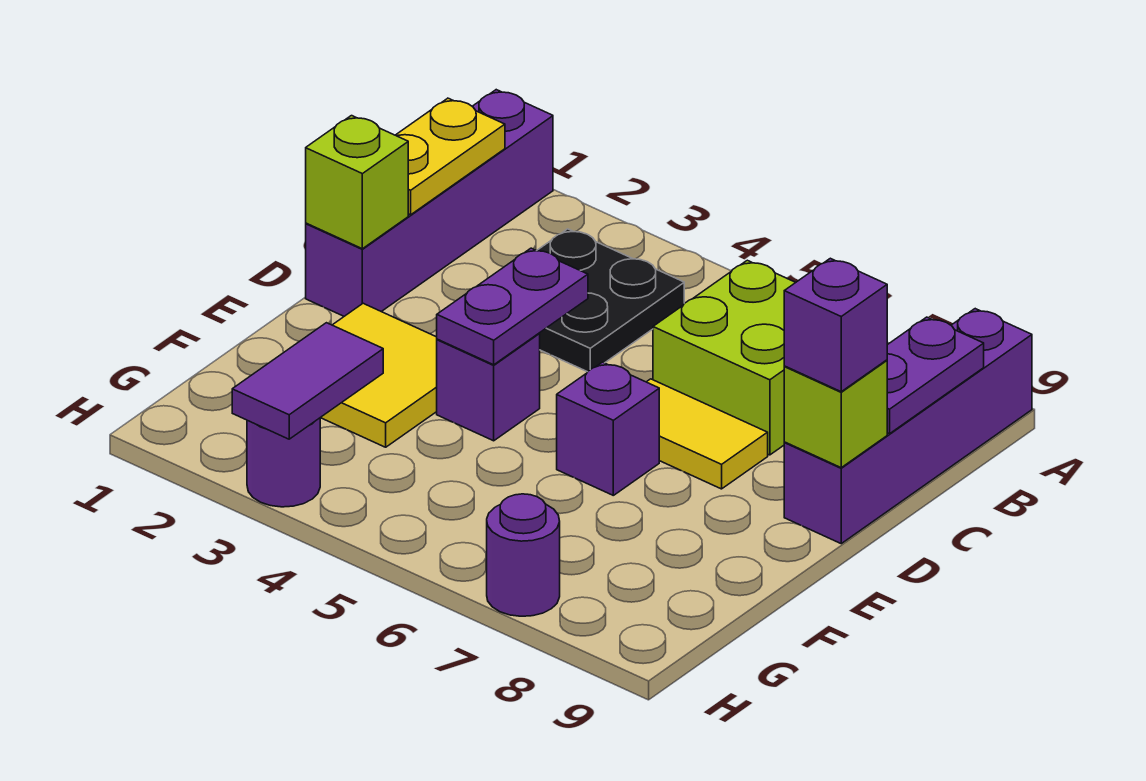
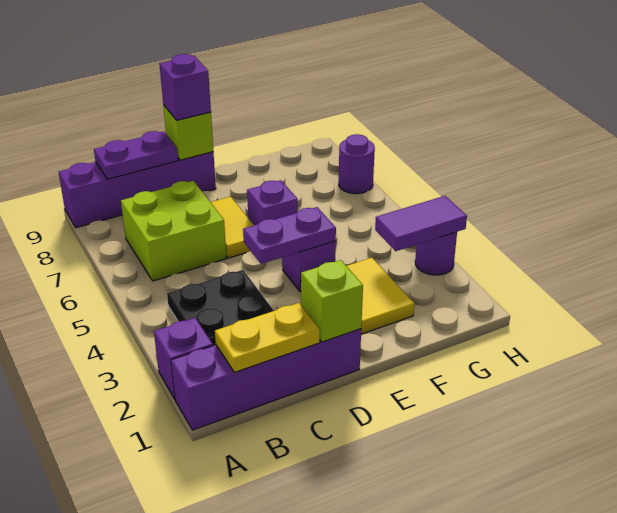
none -> purple 1x1 brick [154,318,213,399]

